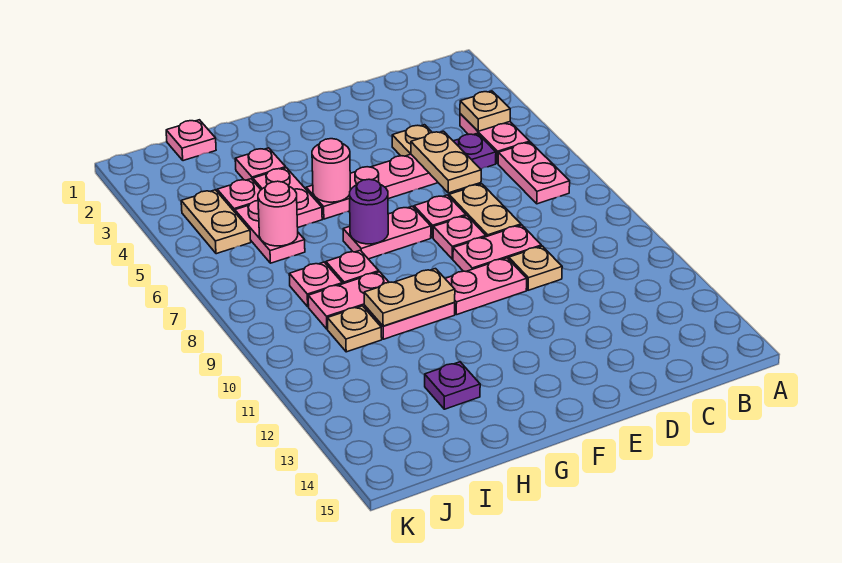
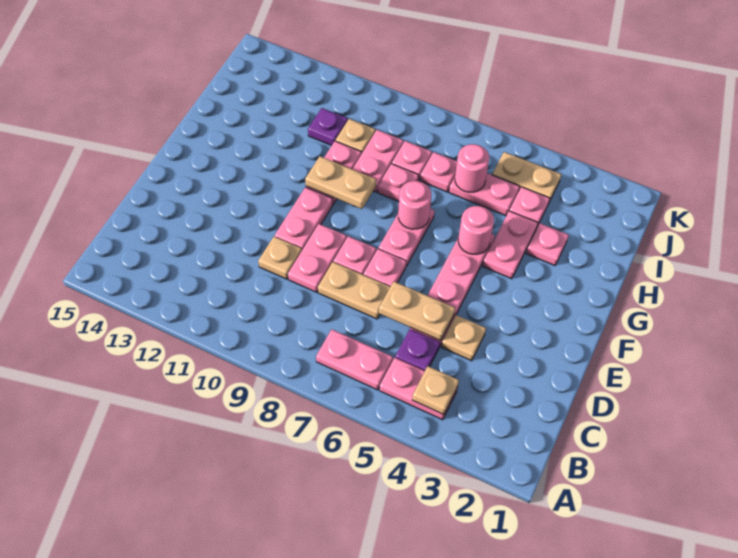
purple 1x1 round brick [350,179,388,244] -> pink 1x1 round brick [398,181,431,229]
tan 1x2 plate [364,269,455,326] -> tan 1x2 plate turned to [305,156,376,209]
pink 1x2 plate [253,168,322,227] -> pink 1x2 plate turned to [483,211,538,279]
purple 1x1 plate [425,362,480,409] -> purple 1x1 plate moved to [308,108,348,145]
pink 1x1 plate [166,120,216,161] -> pink 1x1 plate moved to [420,152,457,192]

